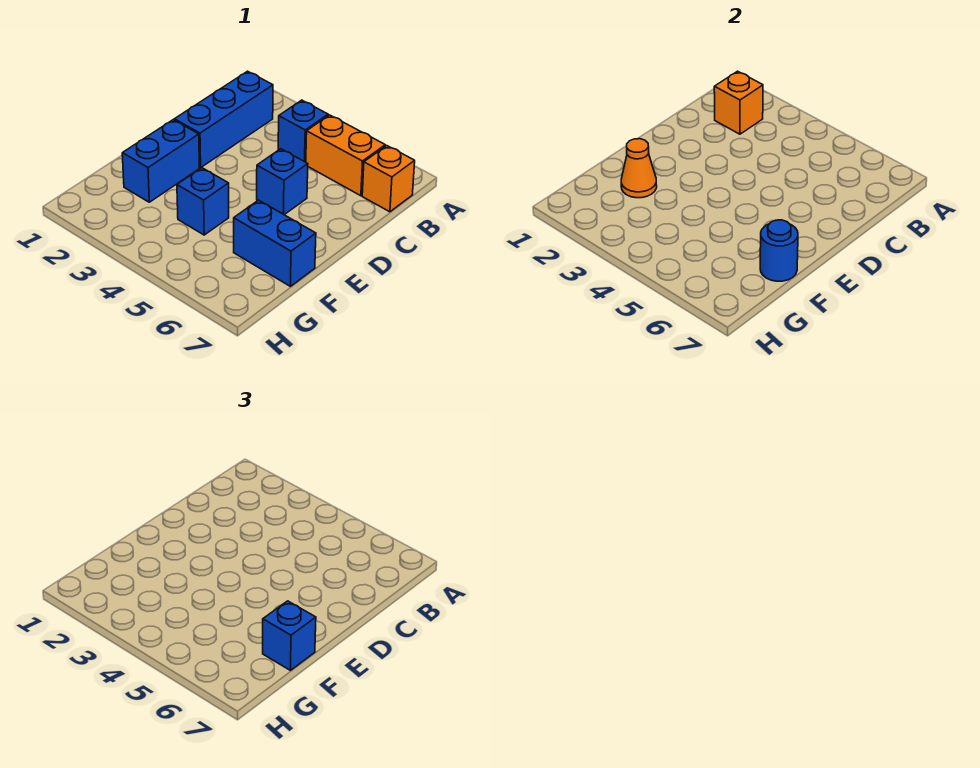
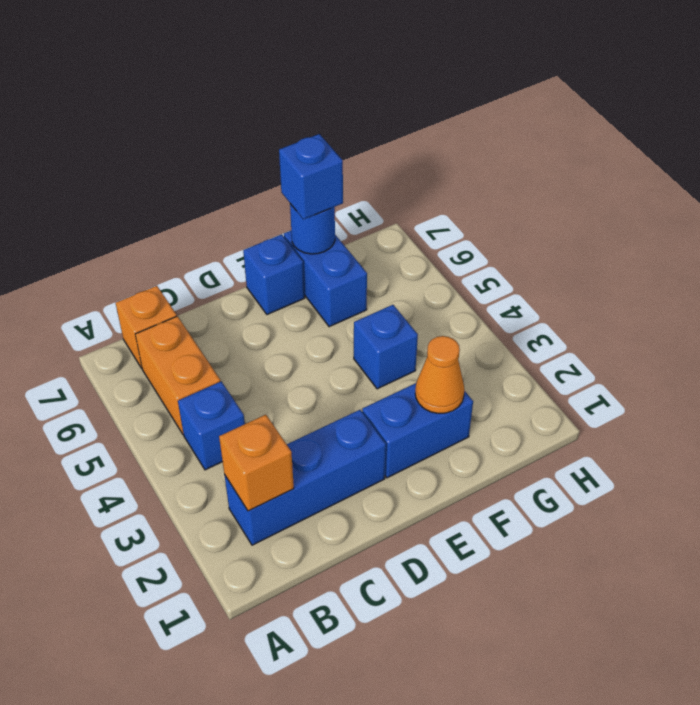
blue 1x1 brick [257,149,308,215] -> blue 1x1 brick moved to [243,234,305,315]

